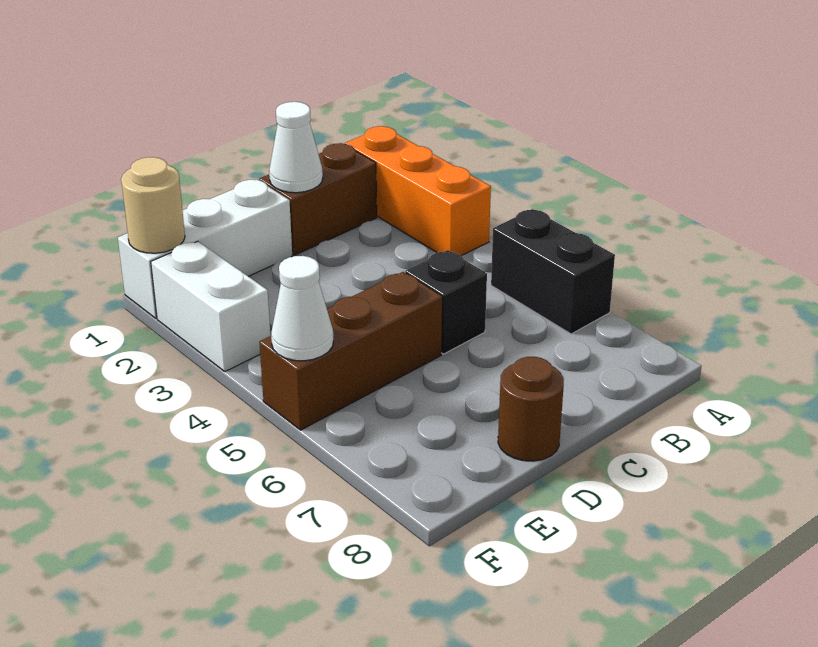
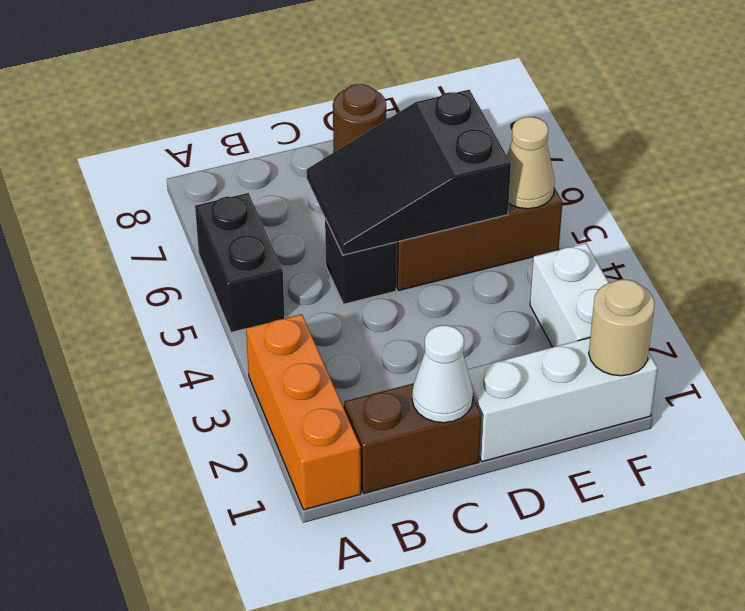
none -> black 2x3 slope [307,90,511,255]
white 1x1 cone [271,256,333,361] -> tan 1x1 cone [507,117,555,209]

